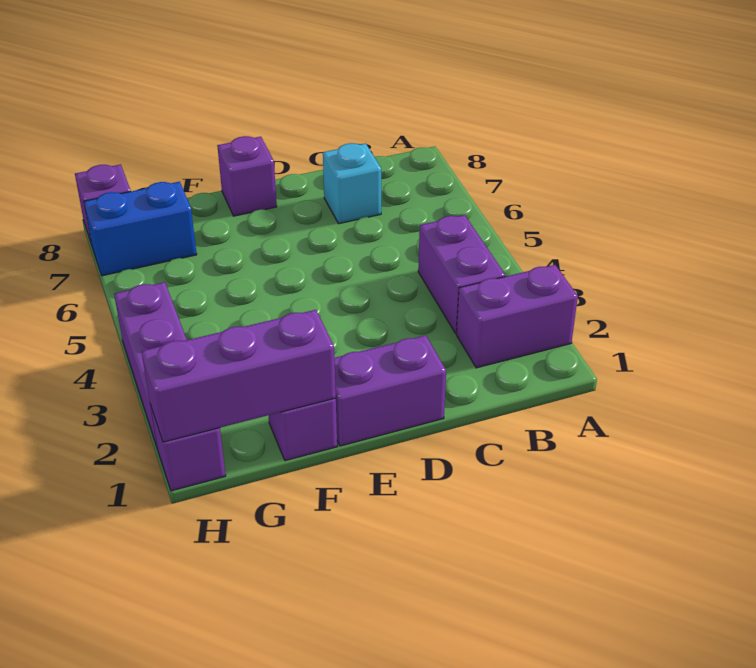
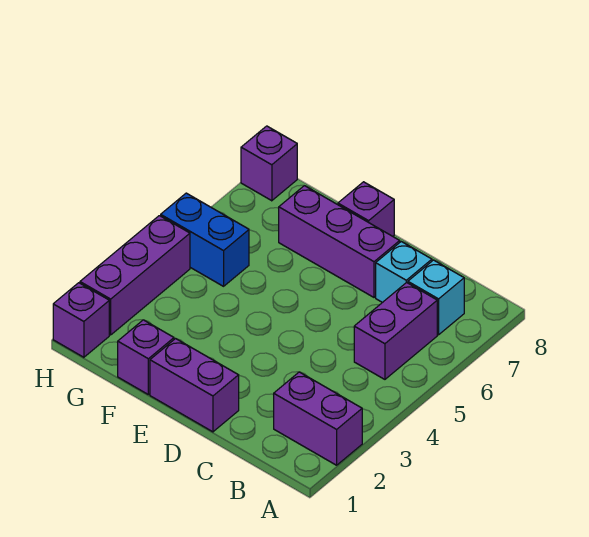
purple 1x2 brick [418,215,505,333] -> purple 1x2 brick moved to [354,282,437,379]
none -> cyan 1x1 brick [408,260,464,335]
purple 1x3 brick [141,310,336,442] -> purple 1x3 brick moved to [279,186,400,297]
blue 1x2 brick [84,182,197,276] -> blue 1x2 brick moved to [161,193,249,286]

